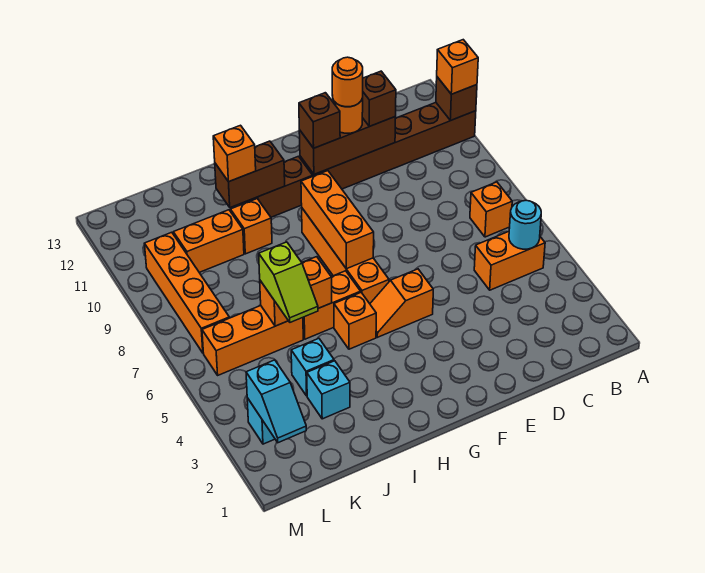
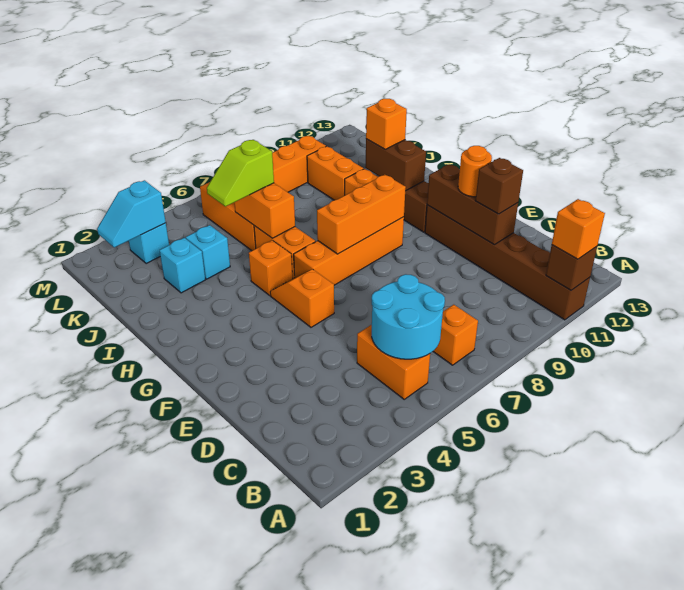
cyan 1x1 round brick [509,200,541,249] -> cyan 2x2 round brick [371,274,445,359]
orange 1x1 round brick [332,57,363,107] -> none
brown 1x1 brick [299,93,340,148] -> none

